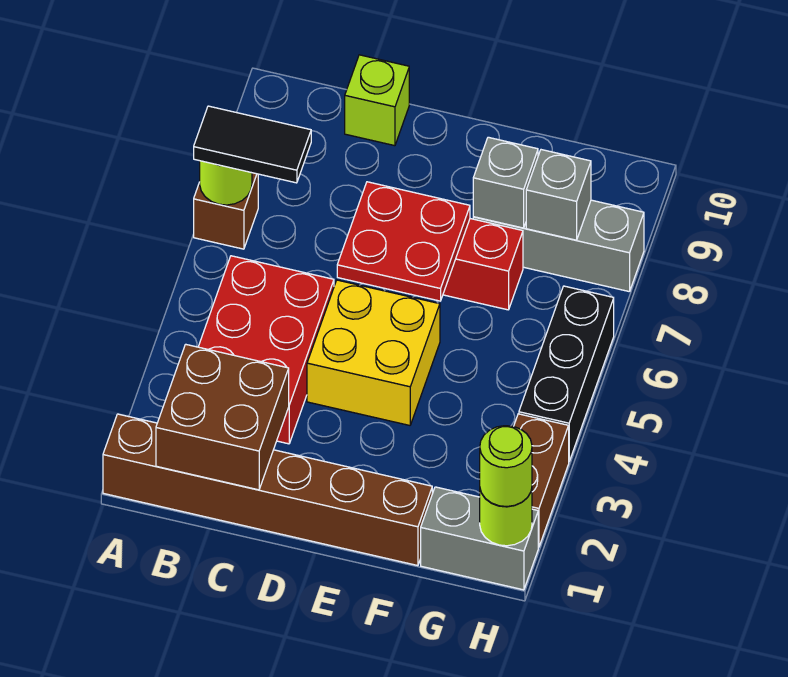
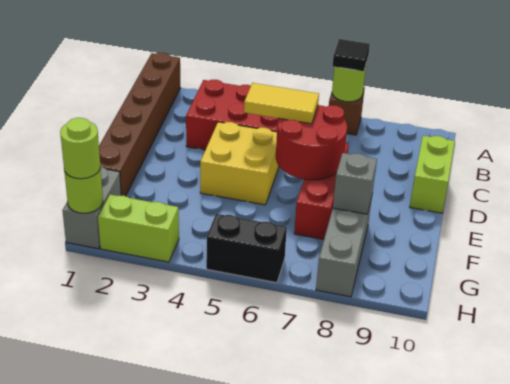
black 1x2 tile [194,106,311,183] -> black 1x1 tile [333,39,370,71]
brown 2x2 brick [156,344,289,490] -> none
lime 1x1 brick [345,55,409,146] -> lime 1x2 brick [410,136,455,213]
none -> yellow 1x2 tile [244,83,319,124]
red 2x2 plate [337,182,470,301] -> red 2x2 round brick [276,105,347,180]
grey 1x1 brick [526,150,591,240] -> none
brown 1x2 brick [514,414,569,547] -> lime 1x2 brick [98,195,179,262]
black 1x3 brick [519,286,614,461] -> black 1x2 brick [206,214,287,283]

